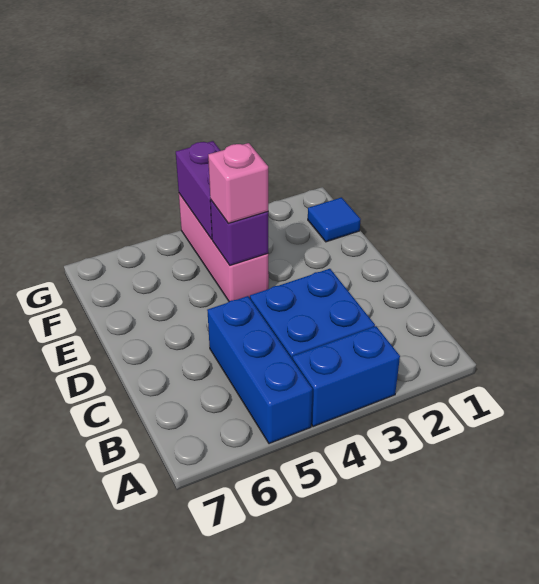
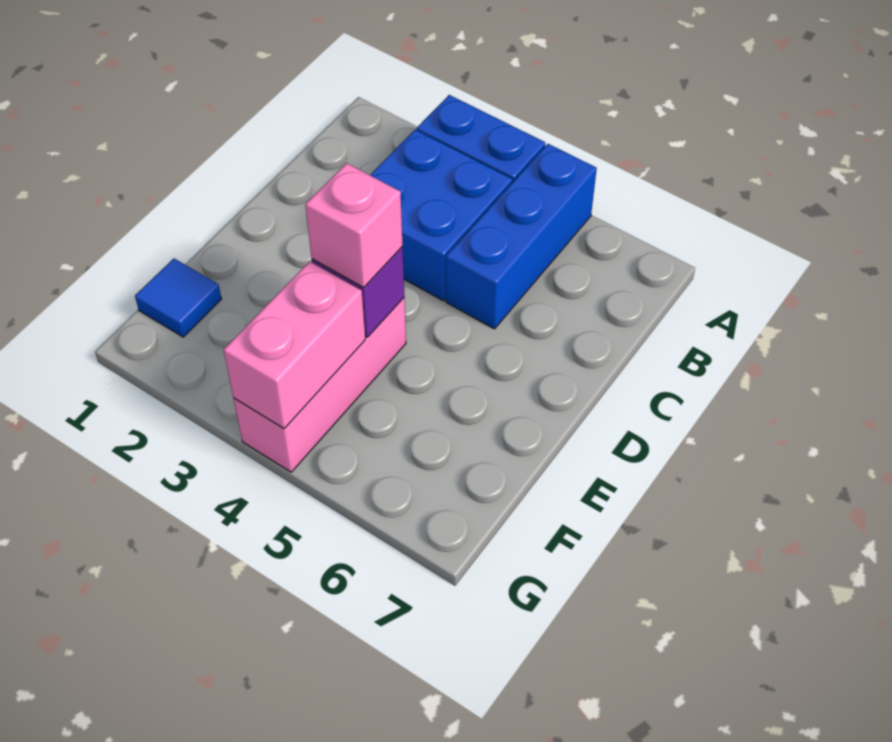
purple 1x2 brick [176,141,221,239] -> pink 1x2 brick [223,261,365,429]

